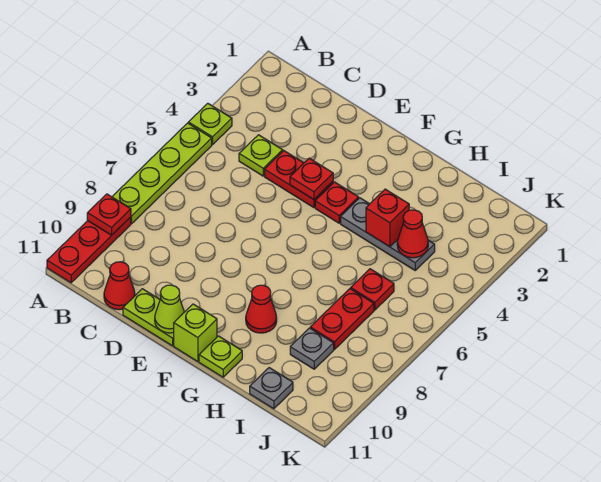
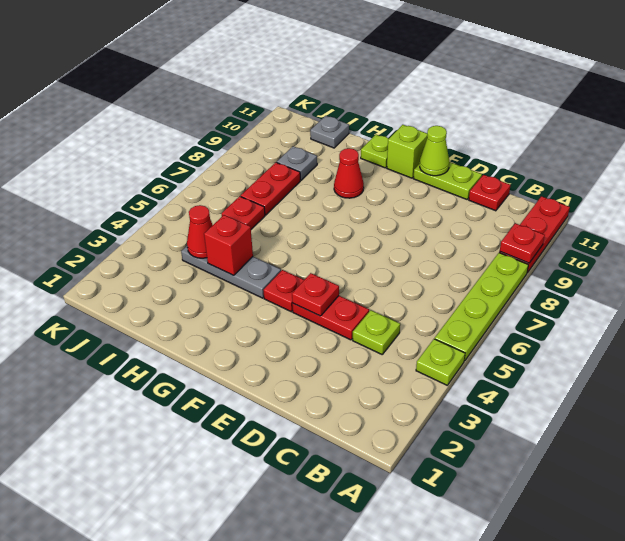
red 1x1 cone [104,262,135,310] -> red 1x1 plate [469,175,510,211]

